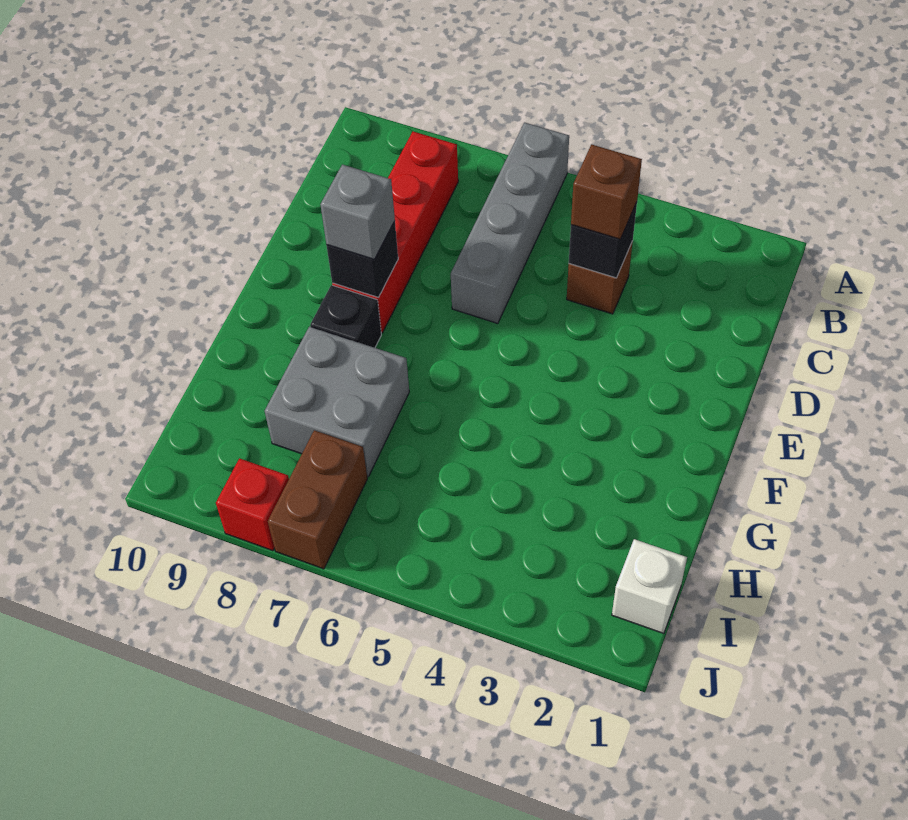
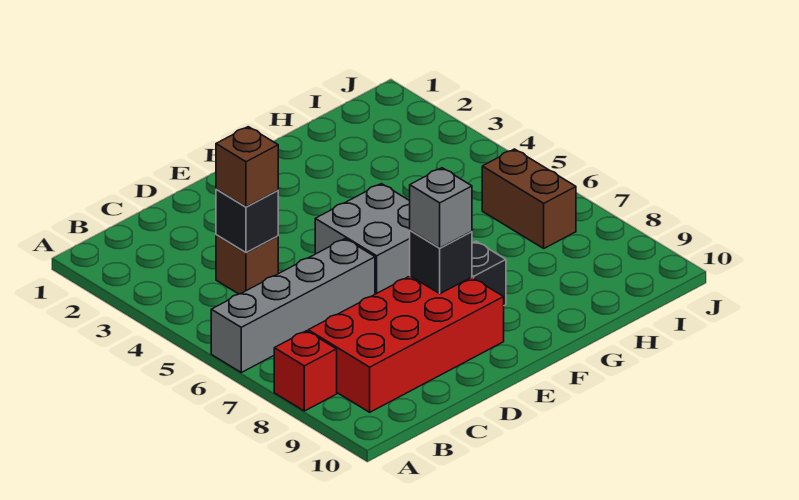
red 1x4 brick [332,132,458,333] -> red 2x4 brick [308,276,504,412]
grey 2x2 brick [265,327,409,476] -> grey 2x2 brick moved to [315,184,410,294]
white 1x1 brick [612,539,687,634] -> none
brown 1x2 brick [268,430,367,569] -> brown 1x2 brick turned to [482,149,576,248]
red 1x1 brick [216,458,289,551] -> red 1x1 brick moved to [274,331,337,411]

